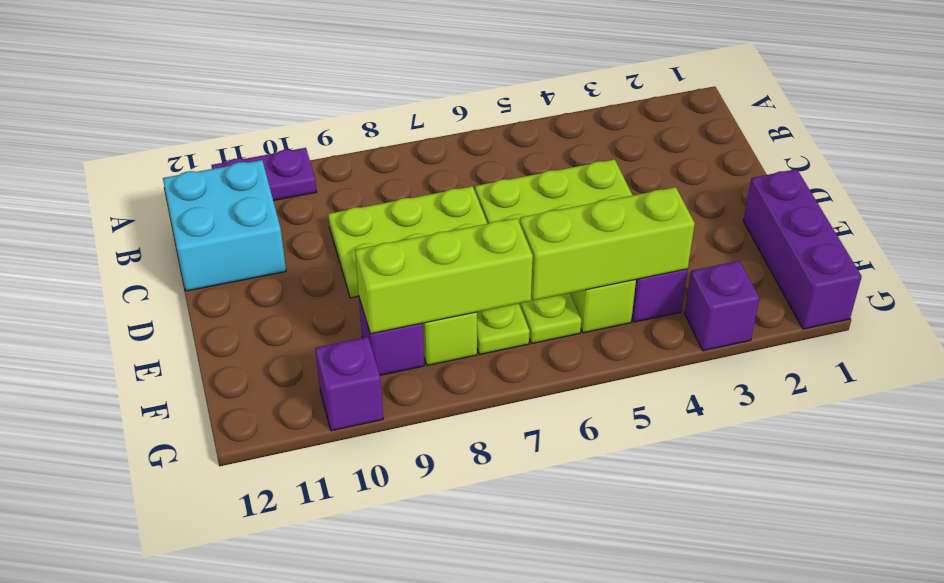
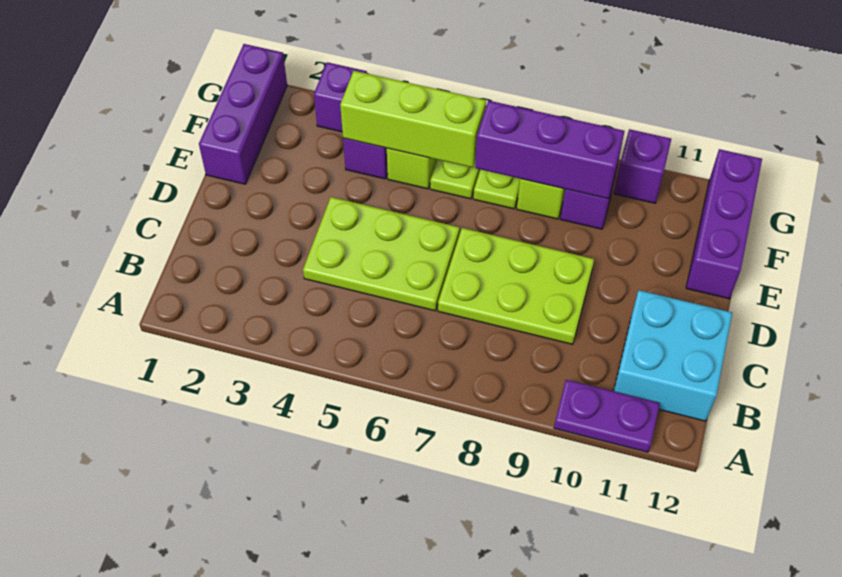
none -> purple 1x3 brick [686,149,762,299]
lime 1x3 brick [355,218,533,334] -> purple 1x3 brick [475,101,625,199]

